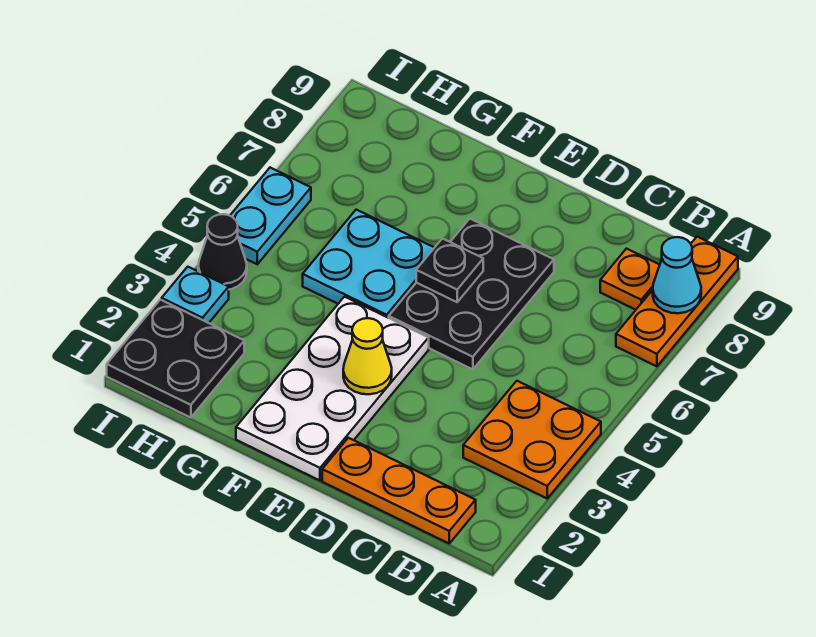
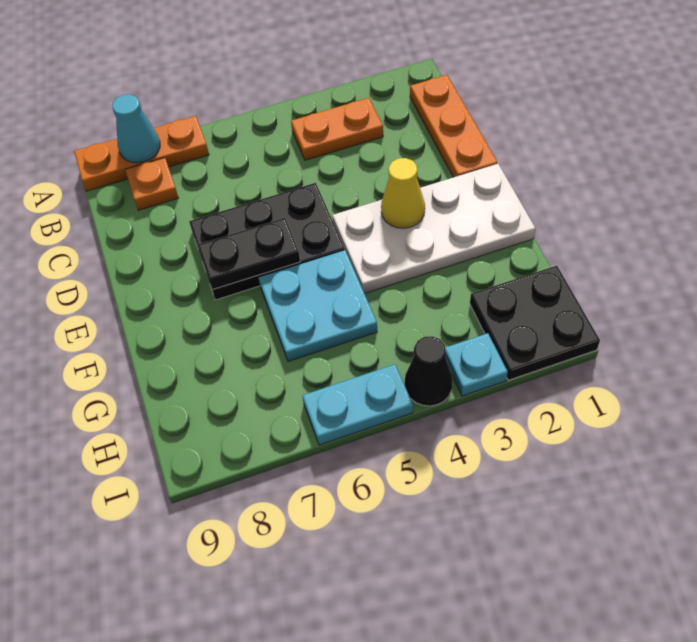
orange 2x2 plate [463,381,601,498] -> orange 1x2 plate [291,98,383,160]
black 1x1 plate [416,238,483,302] -> black 1x2 plate [198,218,300,290]

